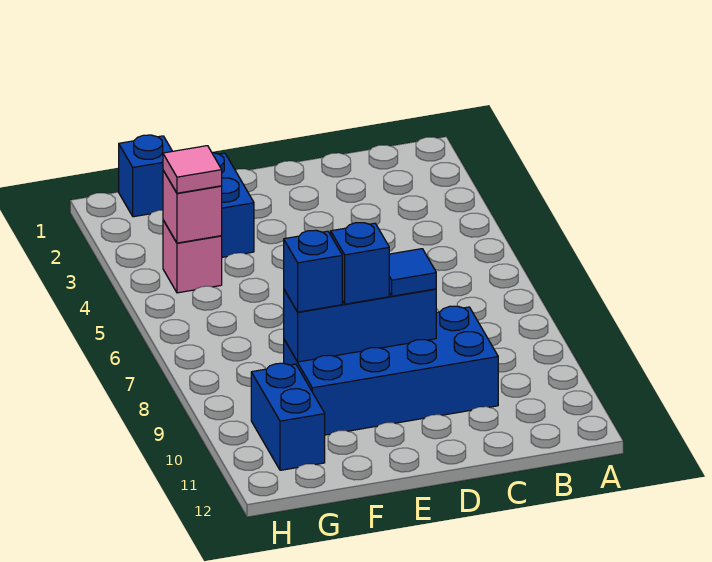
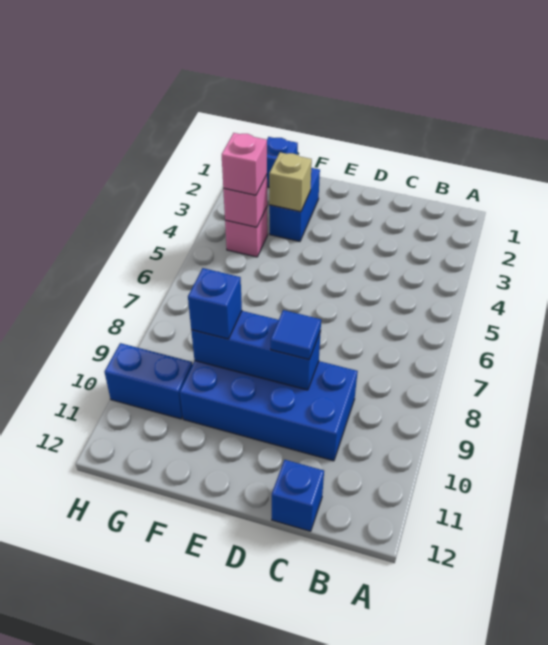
blue 1x1 brick [331,223,389,304] -> blue 1x1 brick moved to [272,460,324,531]
none -> tan 1x1 brick [269,152,312,212]
pink 1x1 tile [163,146,222,193] -> pink 1x1 brick [222,133,267,195]
blue 1x2 brick [251,363,325,470] -> blue 1x2 brick turned to [105,343,192,419]

